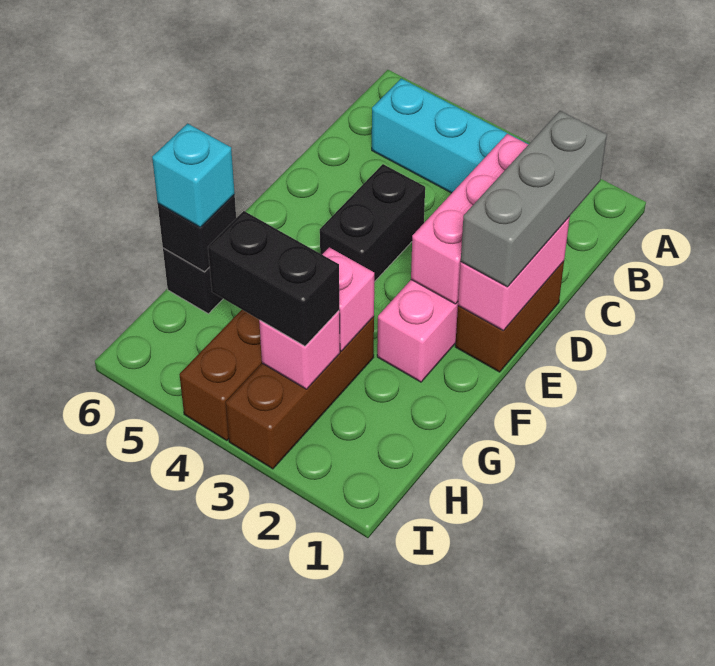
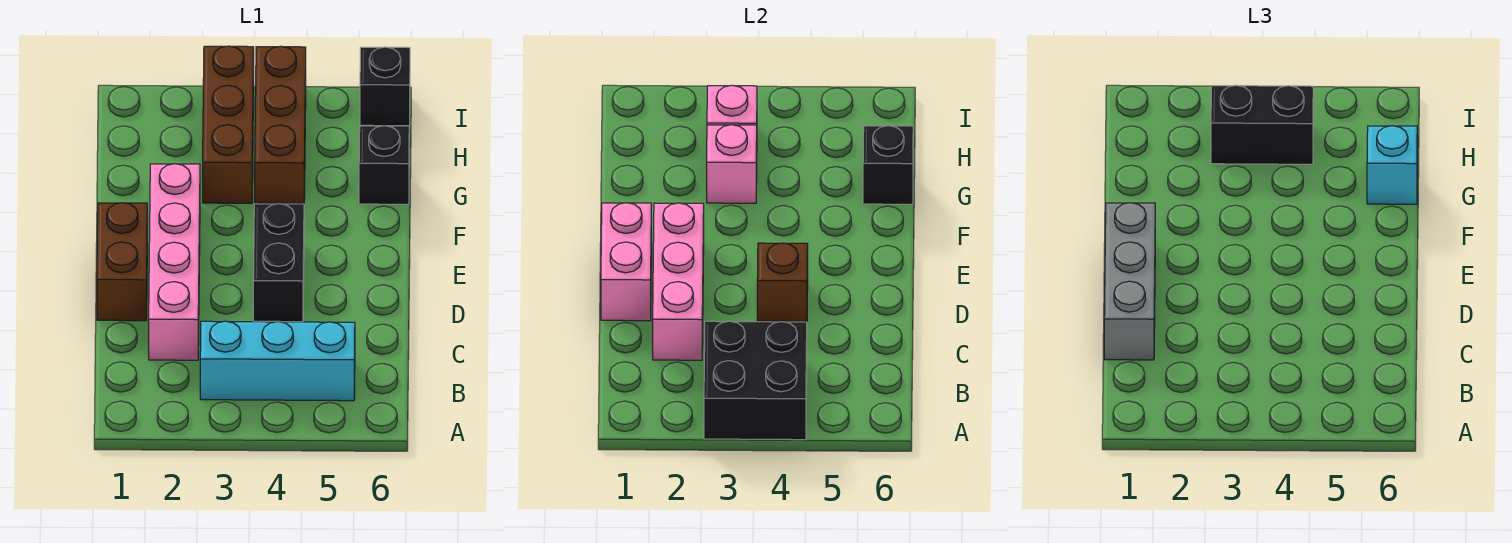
none -> black 2x2 brick [704,321,807,440]
none -> brown 1x1 brick [757,243,808,322]
none -> black 1x1 brick [360,47,410,126]

